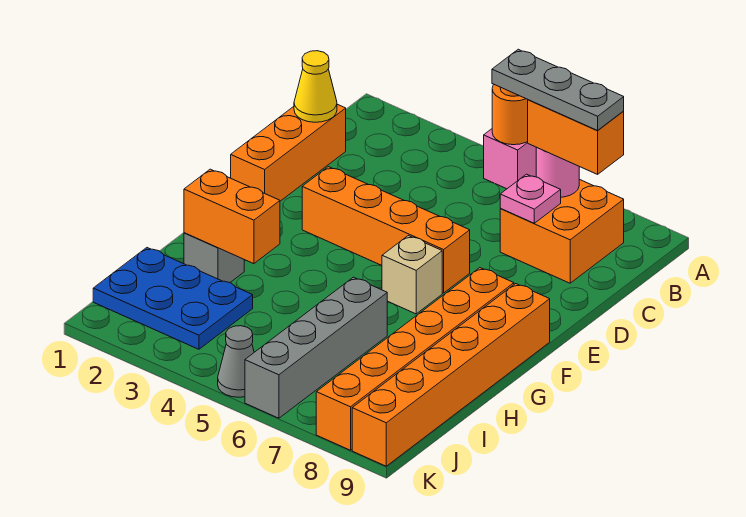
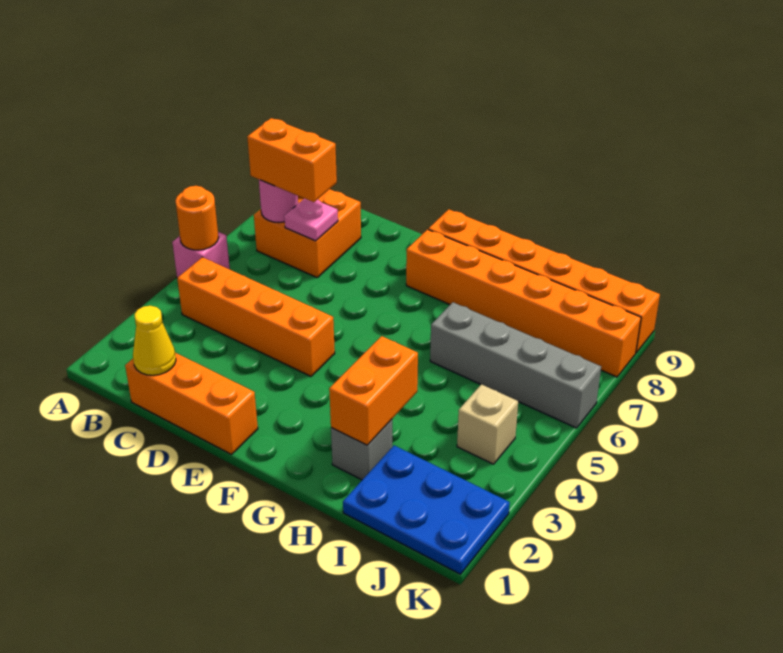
grey 1x3 plate [492,49,624,130] -> none
orange 1x2 brick [528,100,624,174] -> orange 1x2 brick turned to [247,118,337,202]
orange 1x4 brick [302,167,470,293] -> orange 1x4 brick turned to [177,257,335,376]
tan 1x1 brick [382,236,442,314] -> tan 1x1 brick moved to [457,384,518,464]
blue 2x3 plate [93,248,253,349] -> blue 2x3 plate turned to [343,445,510,574]
grey 1x1 cone [218,326,254,397] -> none

